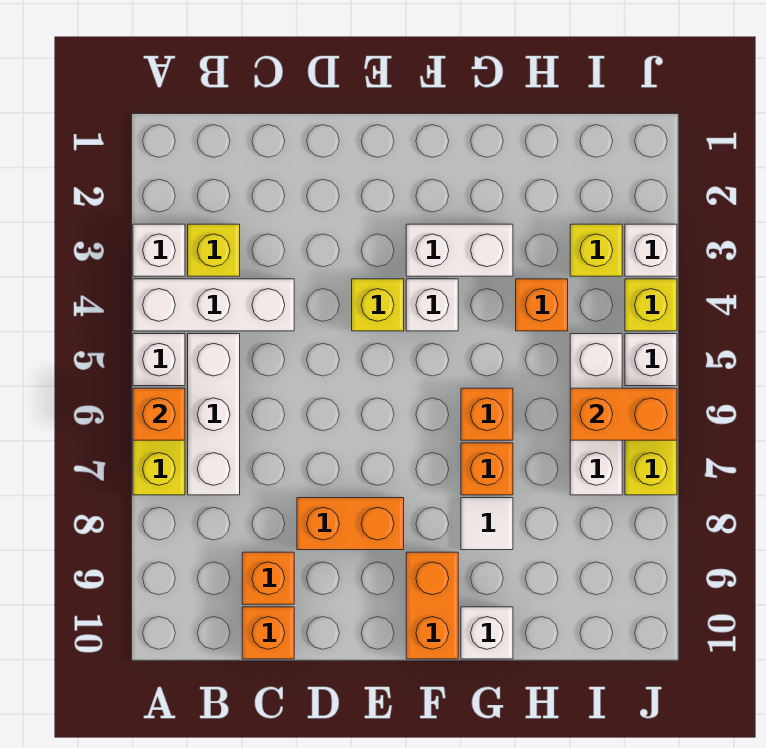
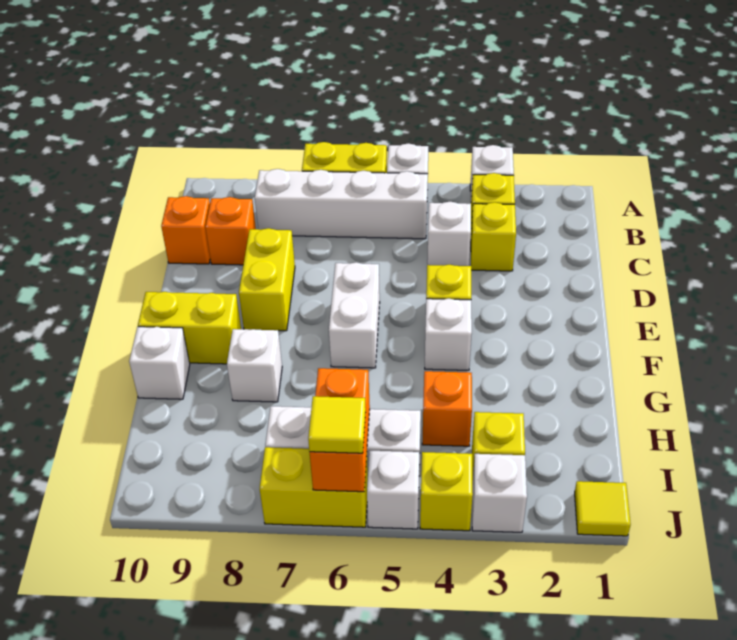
white 1x3 brick [133,279,294,331] -> white 1x1 brick [427,202,471,266]
orange 1x1 brick [133,388,185,440] -> none
white 1x3 brick [188,334,240,495] -> white 1x4 brick [255,169,428,239]
none -> yellow 1x1 brick [471,202,516,271]
orange 1x2 brick [297,498,404,550] -> yellow 1x2 brick [239,228,295,331]
white 1x2 brick [406,224,513,276] -> white 1x2 brick moved to [329,262,380,368]
orange 1x2 brick [406,552,458,659] -> yellow 1x2 brick [138,292,241,364]
orange 1x1 brick [461,388,513,440] -> none
orange 1x1 brick [461,443,513,495] -> none
white 1x1 tile [461,498,513,550] -> white 1x1 brick [227,329,282,402]
none -> yellow 1x1 tile [575,481,631,536]
none -> yellow 1x1 tile [308,396,366,453]

